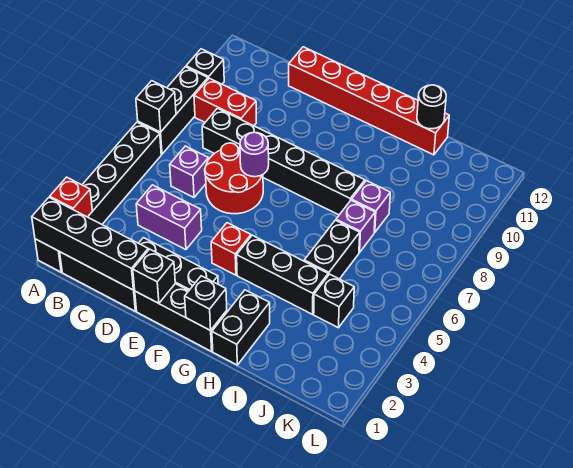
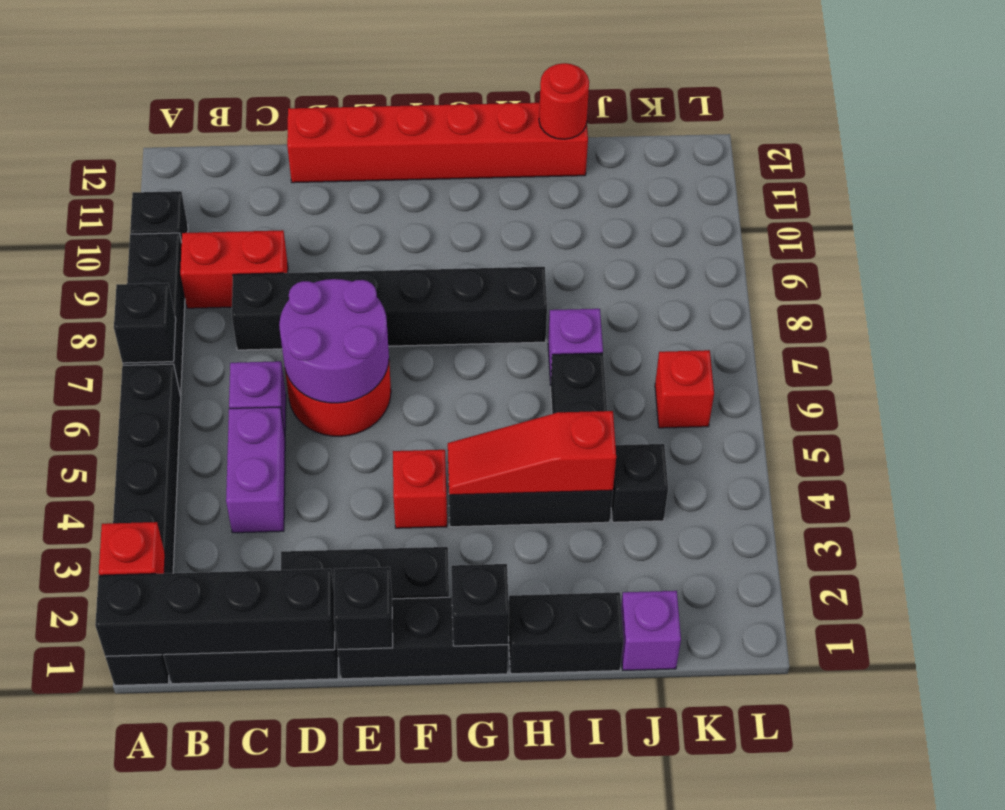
purple 1x2 brick [136,185,202,250] -> purple 1x2 brick turned to [226,407,285,533]
purple 1x1 round brick [240,132,269,177] -> purple 2x2 round brick [279,279,389,403]
none -> red 1x3 slope [448,411,616,495]
black 1x2 brick [212,290,270,365] -> black 1x2 brick turned to [509,592,623,674]
purple 1x1 brick [352,181,390,233] -> purple 1x1 brick moved to [621,591,681,670]
black 1x1 round brick [417,85,446,129] -> red 1x1 round brick [539,63,589,139]
none -> red 1x1 brick [655,350,714,428]

